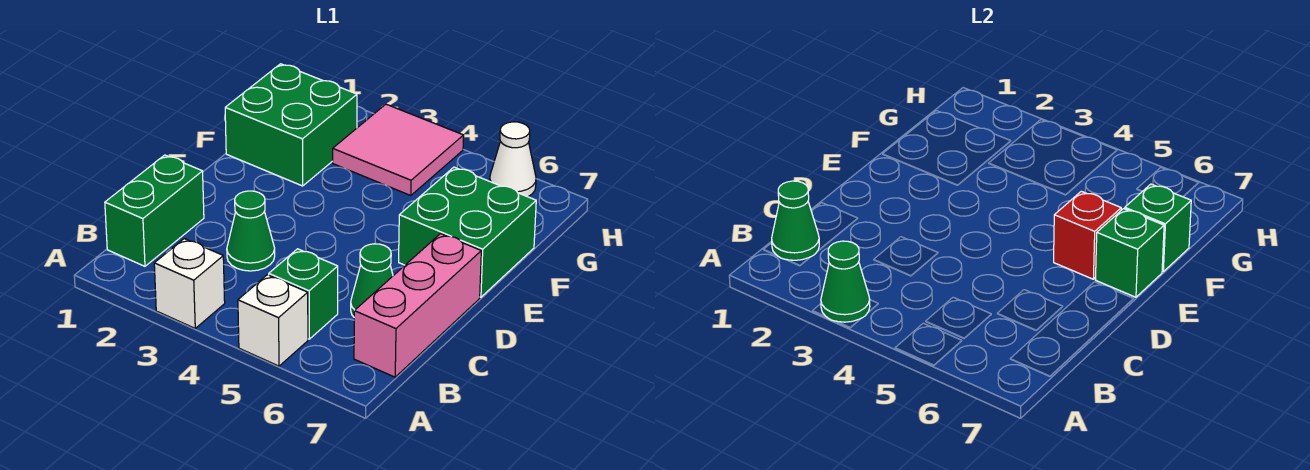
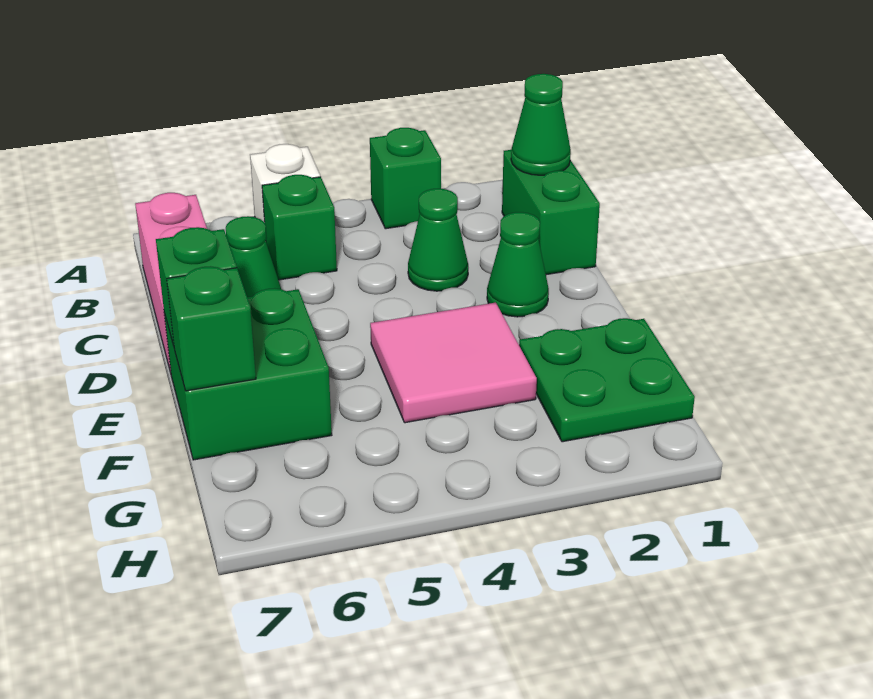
white 1x1 brick [154,239,225,328] -> green 1x1 brick [370,128,441,229]
green 1x1 cone [821,241,870,322] -> green 1x1 cone moved to [487,212,549,317]
red 1x1 brick [1054,191,1121,279] -> none
green 2x2 brick [225,64,357,186] -> green 2x2 plate [519,318,695,442]
pink 2x2 tile [333,104,464,196] -> pink 2x2 tile moved to [370,303,537,423]
white 1x1 cone [490,122,536,197] -> none

